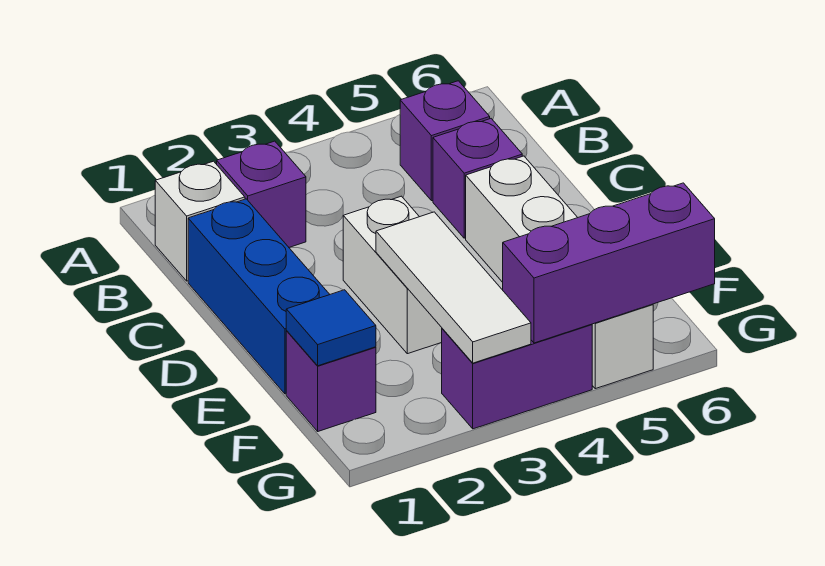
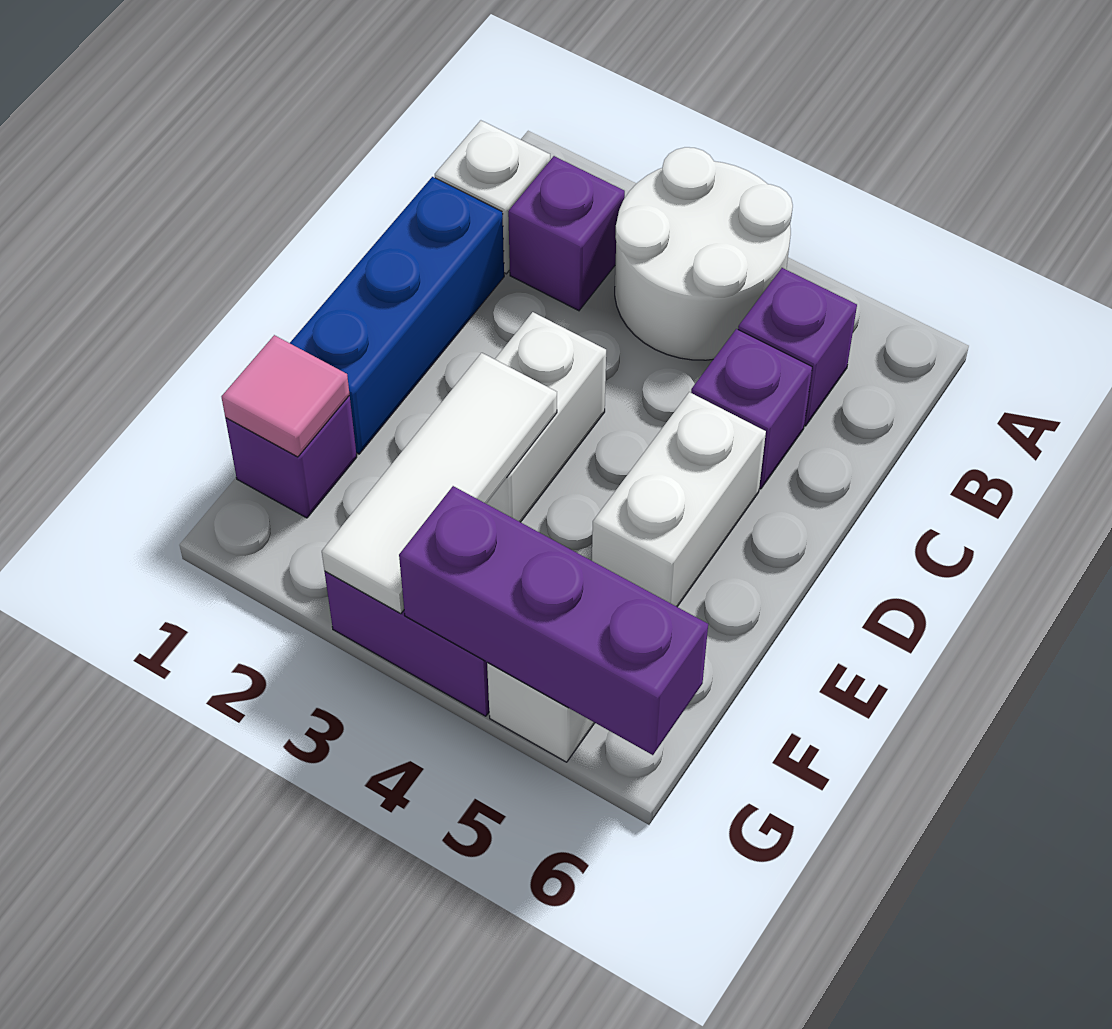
none -> white 2x2 round brick [615,147,793,360]
blue 1x1 tile [286,290,376,366] -> pink 1x1 tile [222,335,350,457]

